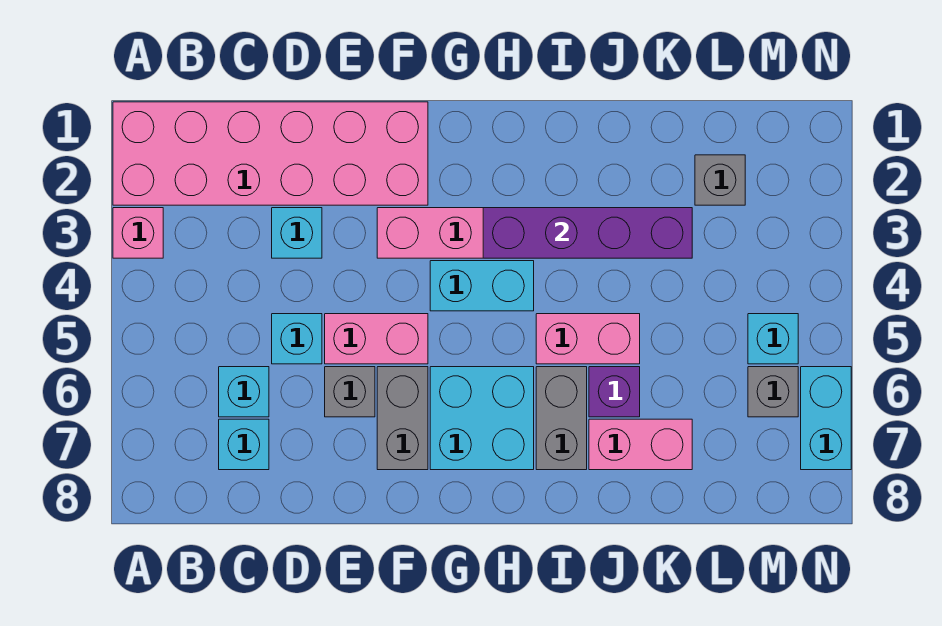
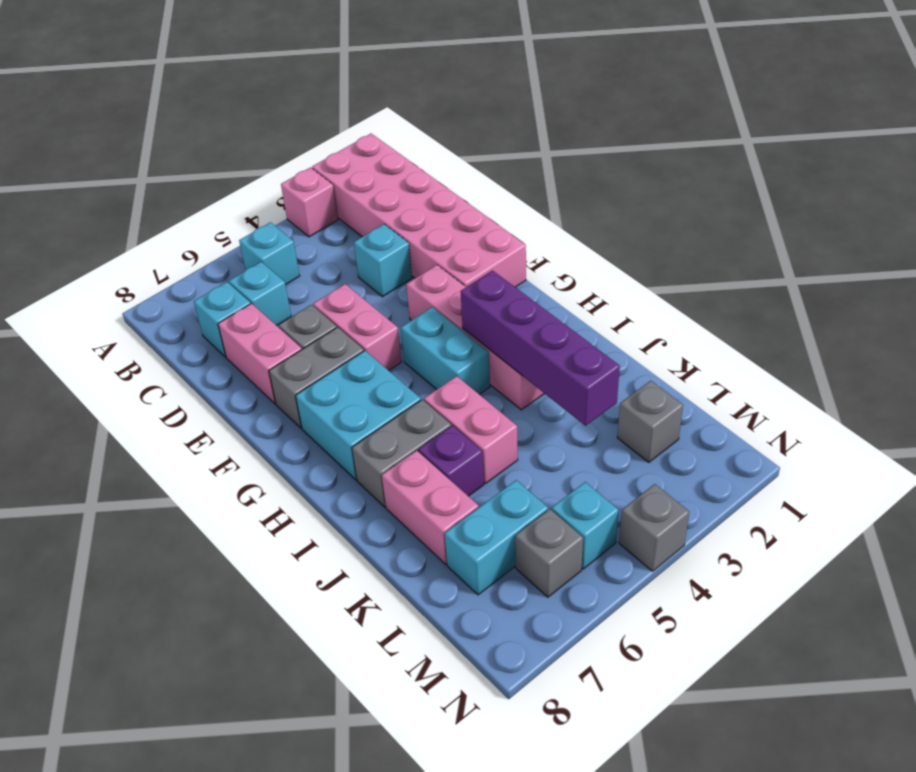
cyan 1x1 brick [272,314,322,364] -> cyan 1x1 brick moved to [239,222,300,285]
none -> pink 1x2 brick [218,304,302,404]
none -> grey 1x1 brick [619,484,689,571]
cyan 1x2 brick [801,367,851,470] -> cyan 1x2 brick moved to [445,480,548,595]

